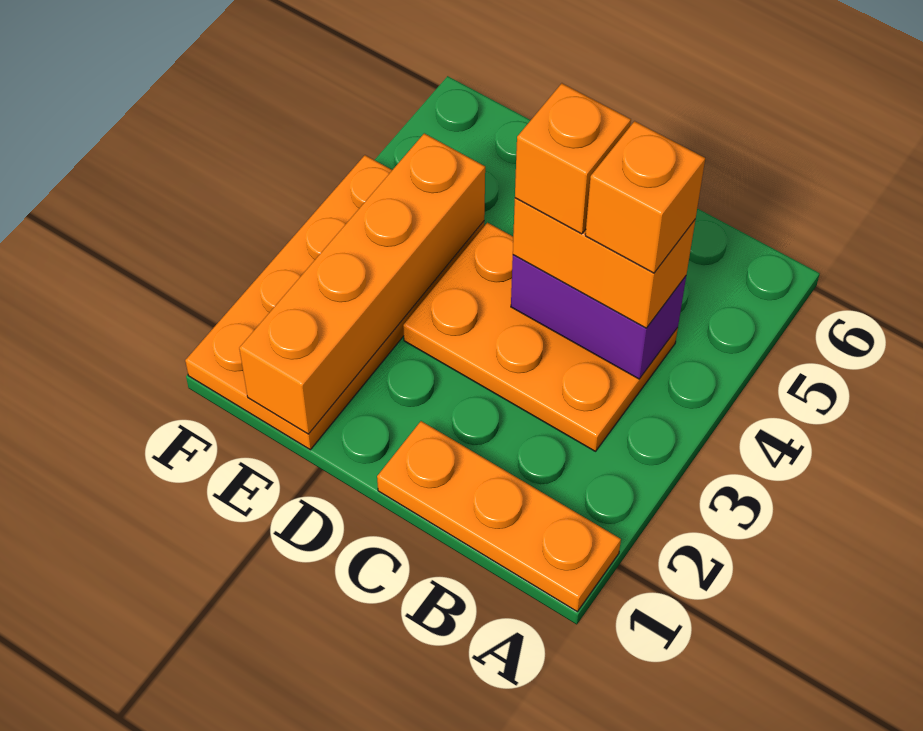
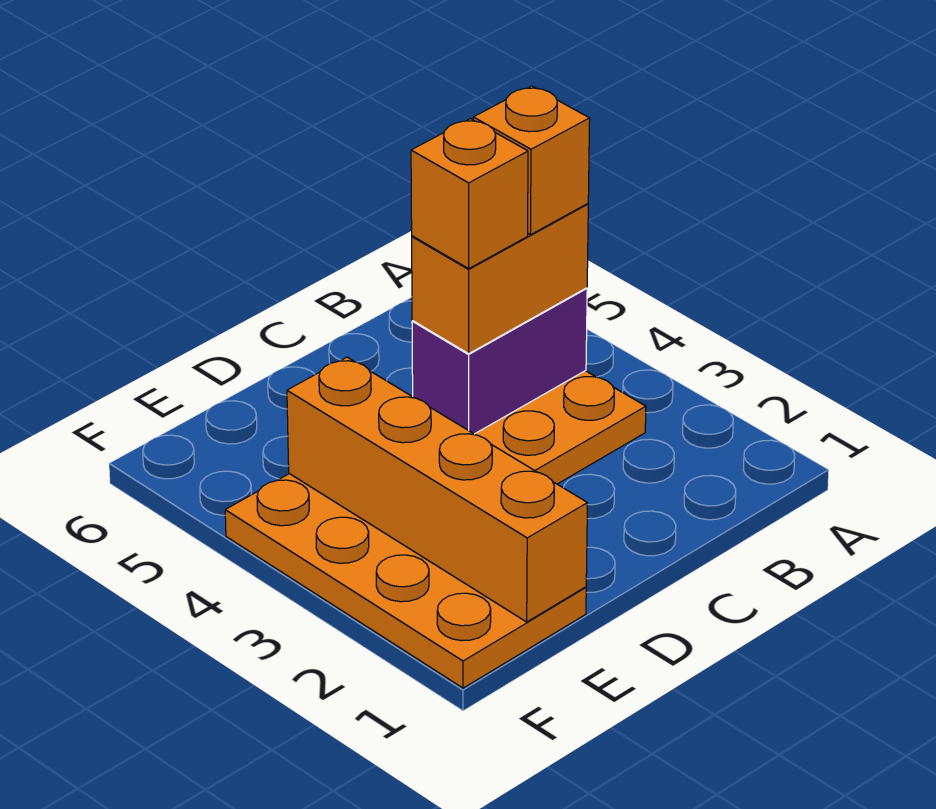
orange 1x3 plate [377,421,621,611] -> none

